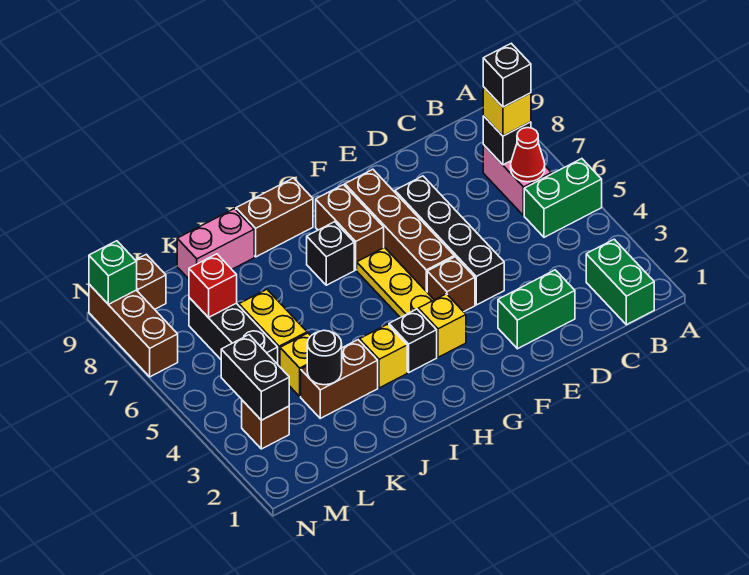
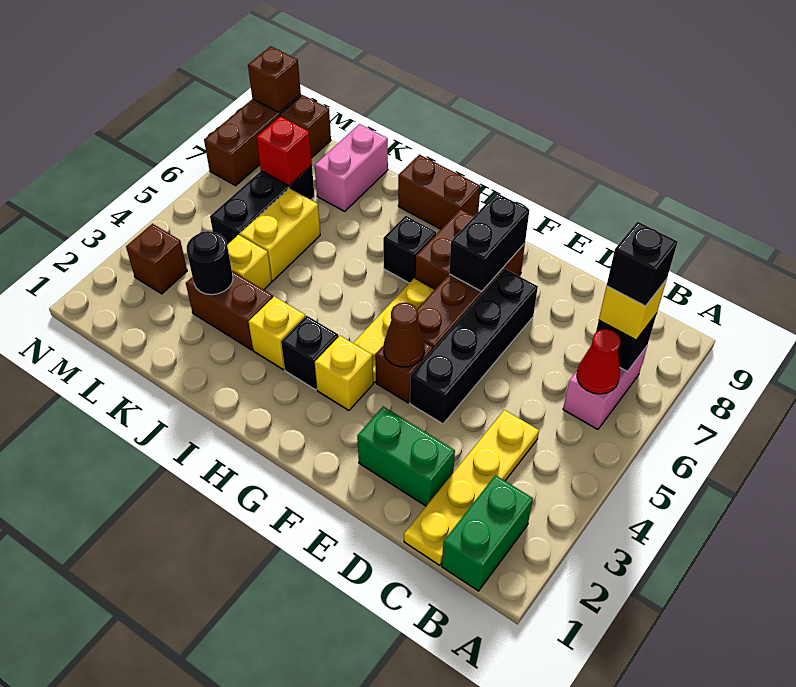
green 1x2 brick [524,159,602,237] -> none
none -> yellow 1x4 plate [404,410,539,565]
none -> brown 1x1 cone [384,303,425,367]
pink 1x2 brick [177,209,254,279] -> pink 1x2 brick turned to [315,124,388,211]
black 1x2 brick [221,335,289,420] -> black 1x2 brick moved to [449,193,529,292]
green 1x1 brick [89,241,137,305] -> brown 1x1 brick [248,46,301,112]

